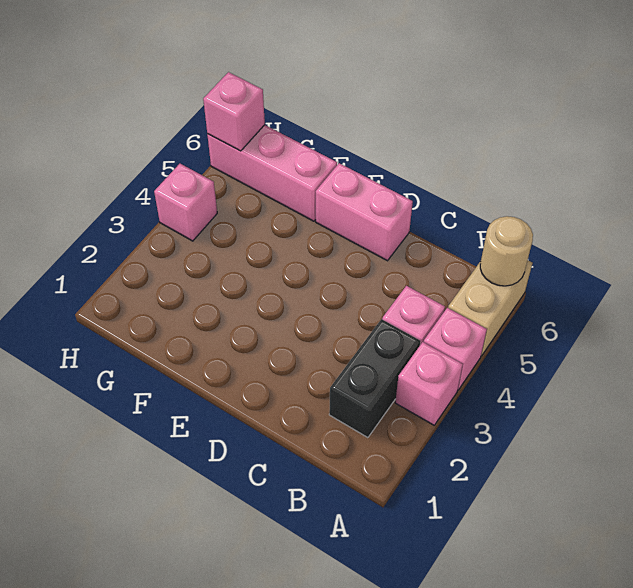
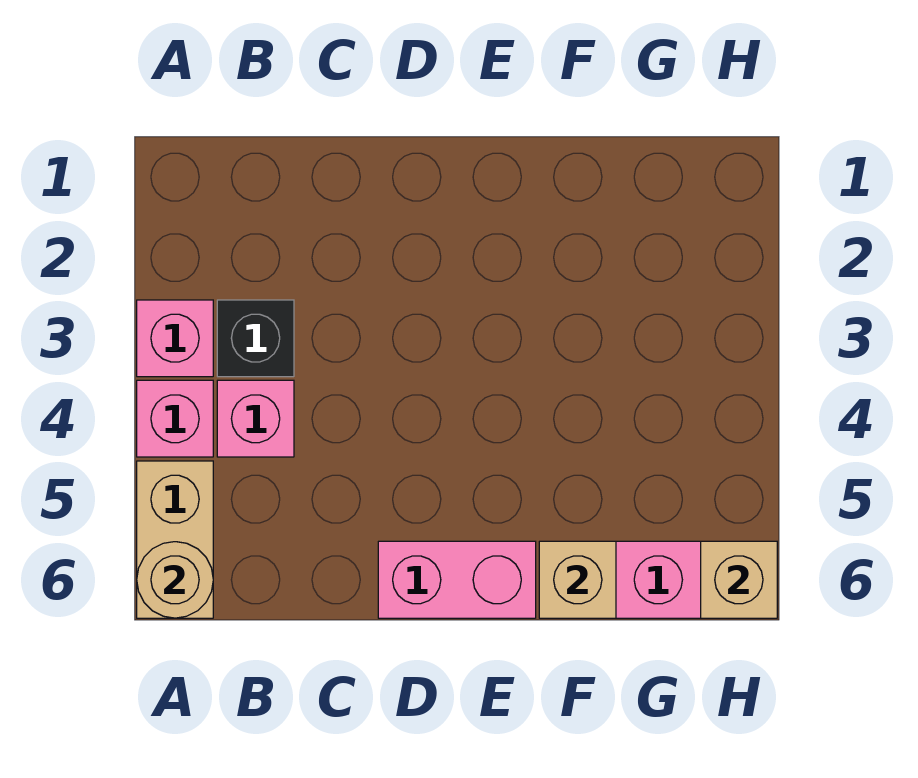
black 1x2 brick [329,319,421,438] -> black 1x1 brick [217,300,294,377]
none -> tan 1x1 brick [539,541,616,618]
pink 1x1 brick [154,164,217,241] -> none
pink 1x1 brick [203,72,265,151] -> tan 1x1 brick [701,541,777,618]

